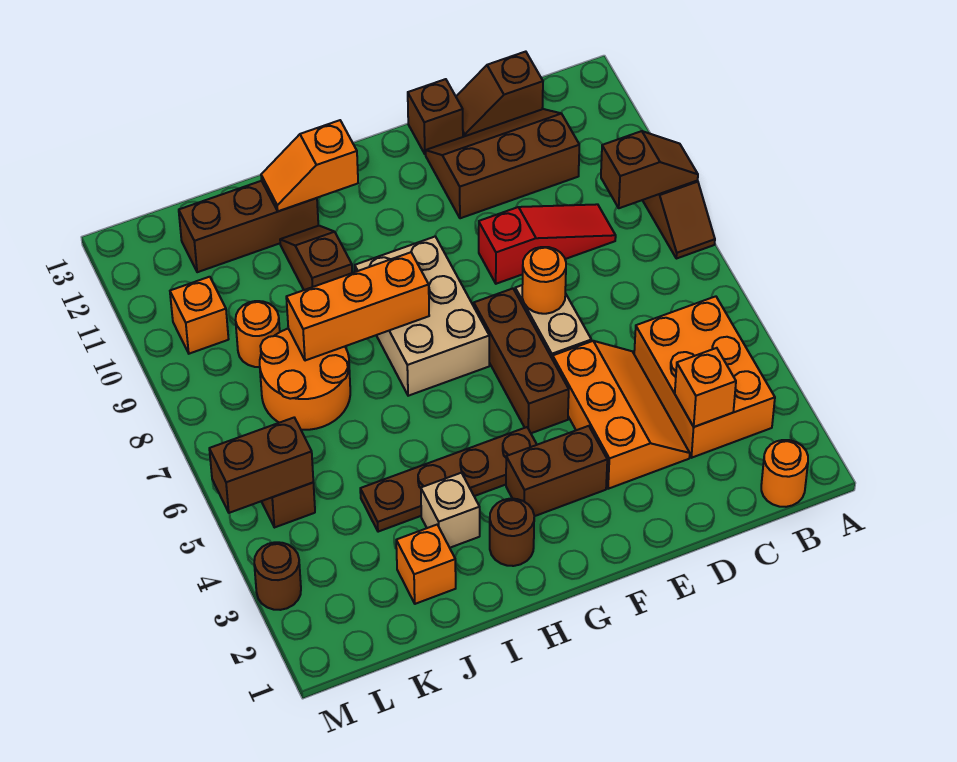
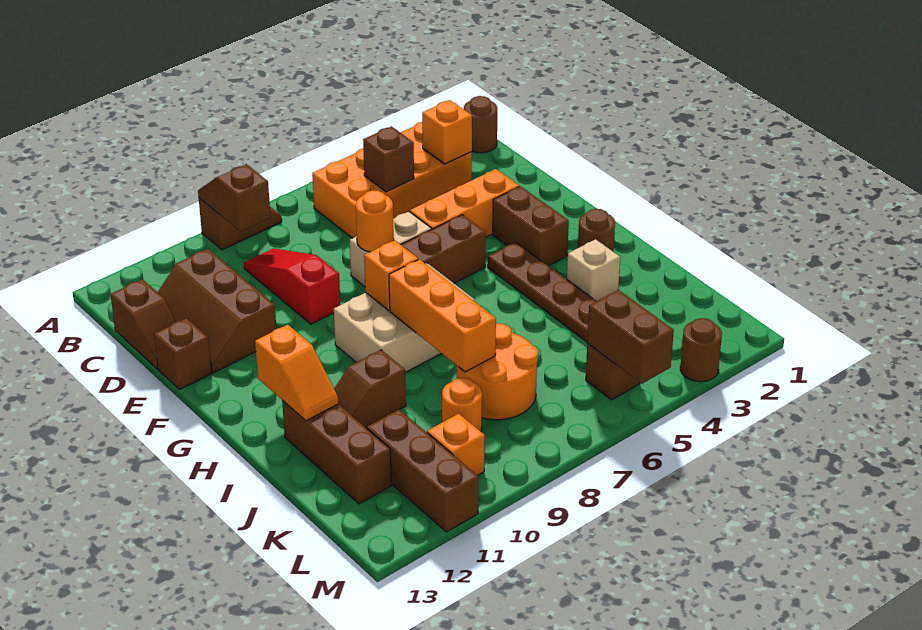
orange 1x1 round brick [761,440,808,507] -> brown 1x1 round brick [464,96,497,153]
orange 2x3 brick [634,296,775,458] -> orange 2x4 brick [312,122,472,238]
none -> brown 1x1 brick [363,126,414,192]
orange 1x1 brick [396,525,456,604] -> orange 1x1 brick moved to [364,240,418,310]
none -> brown 1x3 brick [367,410,479,532]

